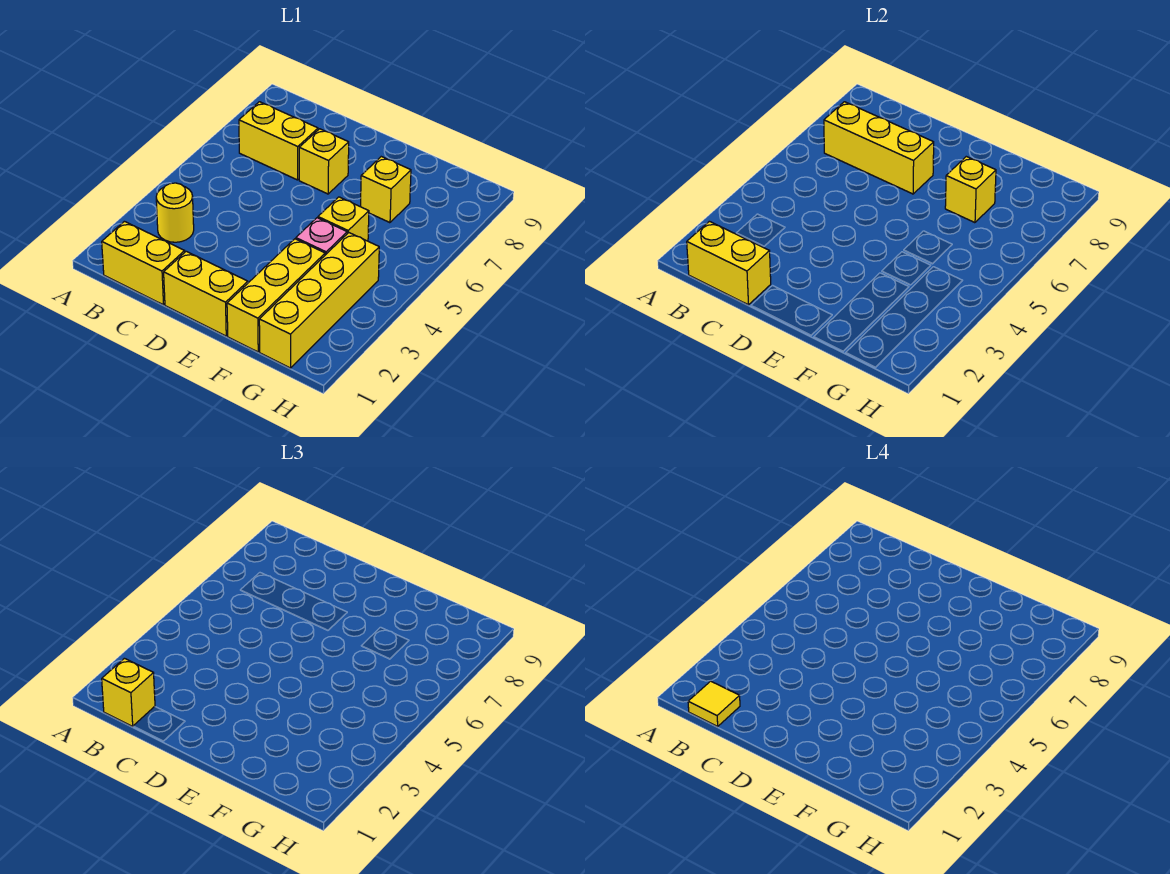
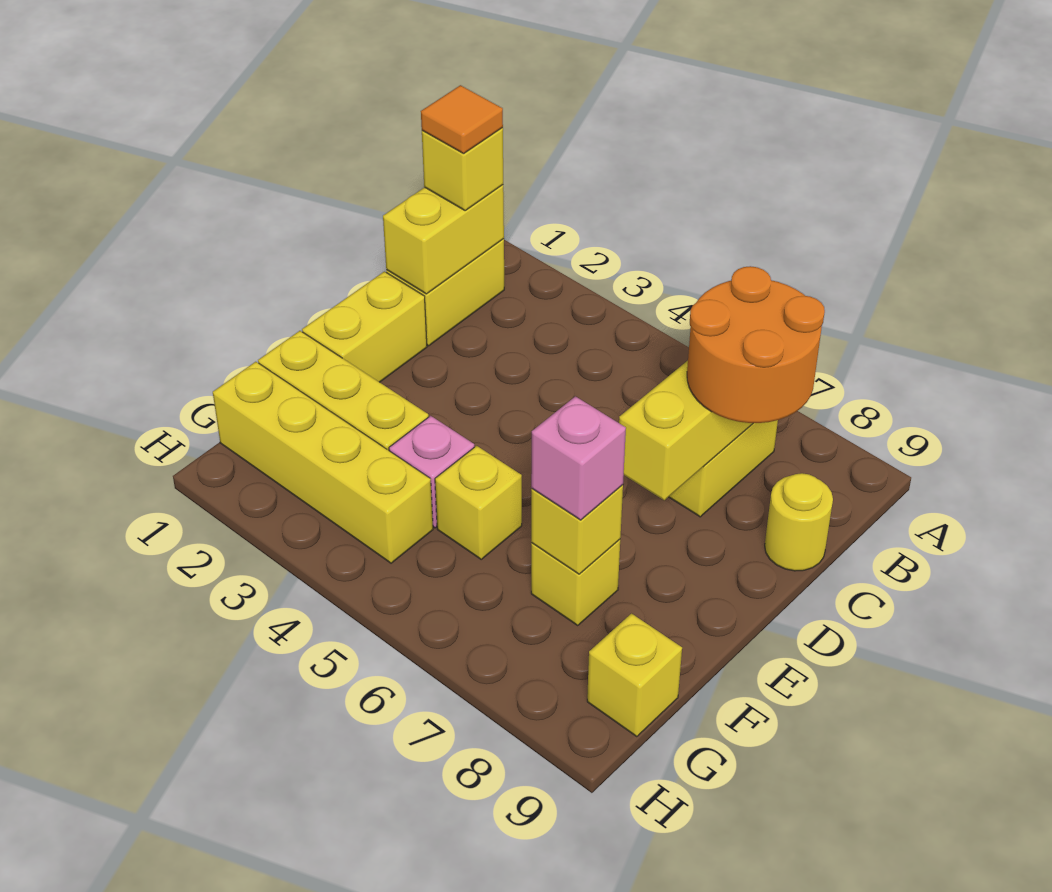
yellow 1x1 tile [688,681,740,726] -> orange 1x1 tile [421,85,503,154]
yellow 1x1 round brick [156,183,194,242] -> yellow 1x1 round brick moved to [765,473,833,571]
none -> orange 2x2 round brick [687,266,825,423]
yellow 1x1 brick [299,129,349,194] -> yellow 1x1 brick moved to [587,614,682,737]
none -> pink 1x1 brick [531,396,626,520]

